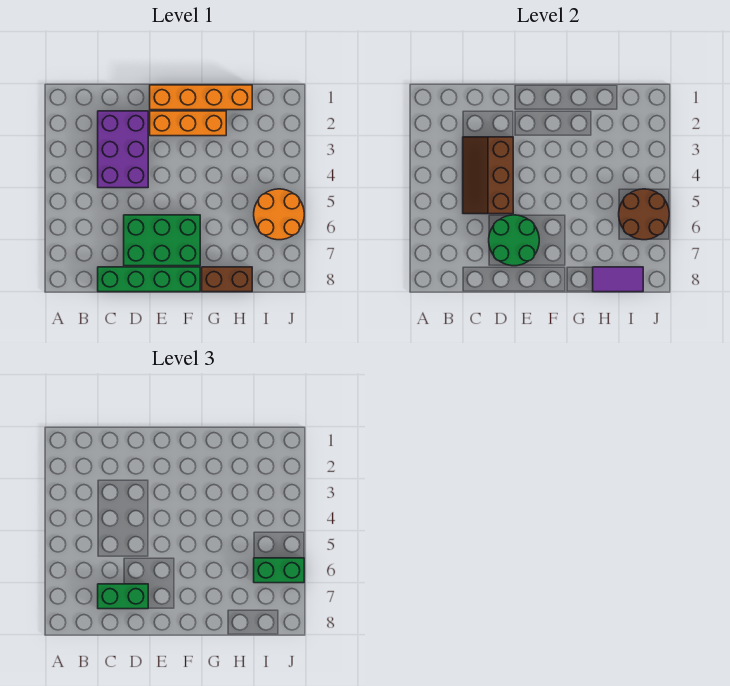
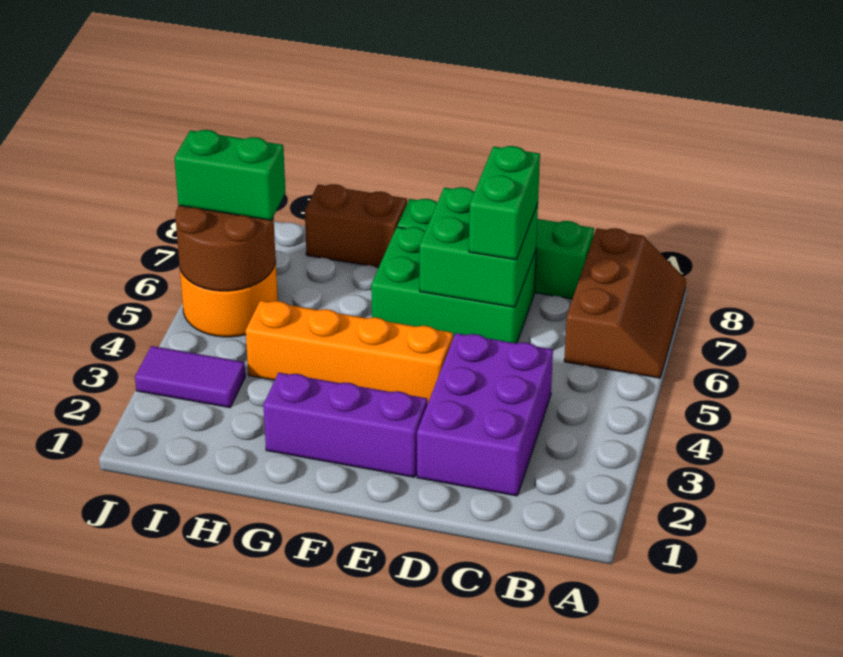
brown 2x3 slope [463,137,513,214] -> brown 2x3 slope moved to [564,228,686,378]
green 1x2 brick [98,584,148,609] -> green 1x2 brick turned to [469,146,540,260]
green 2x2 round brick [489,215,539,266] -> green 2x2 brick [420,187,538,307]
orange 1x4 brick [150,85,252,110] -> orange 1x4 brick moved to [246,300,453,404]
orange 1x3 brick [150,111,226,136] -> purple 1x3 brick [263,373,427,477]
purple 1x2 tile [593,267,643,292] -> purple 1x2 tile moved to [135,346,245,408]

